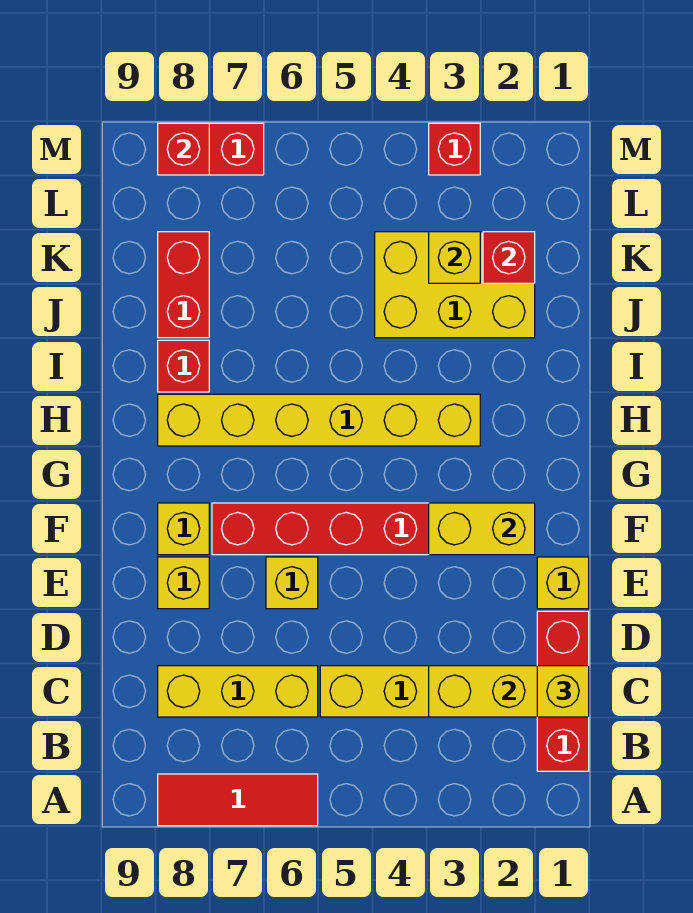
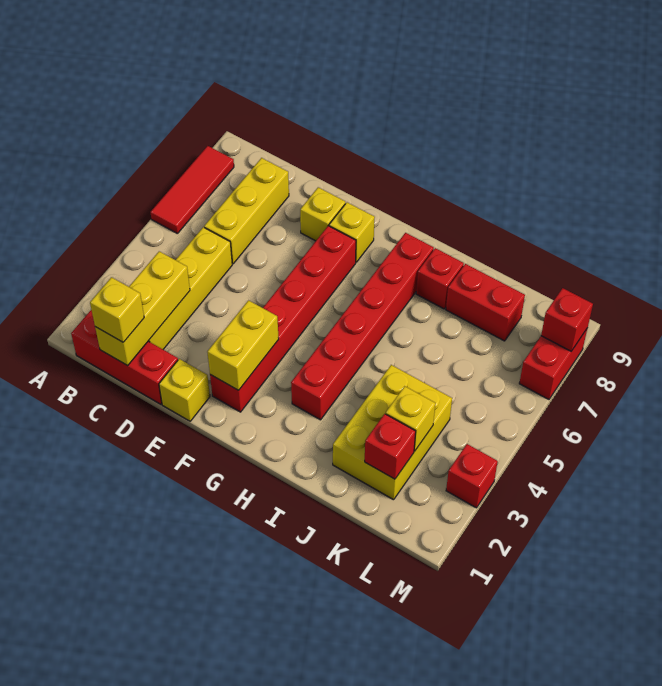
yellow 1x1 brick [266,557,318,609] -> none
yellow 1x6 brick [158,394,480,446] -> red 1x6 brick [291,233,434,420]

